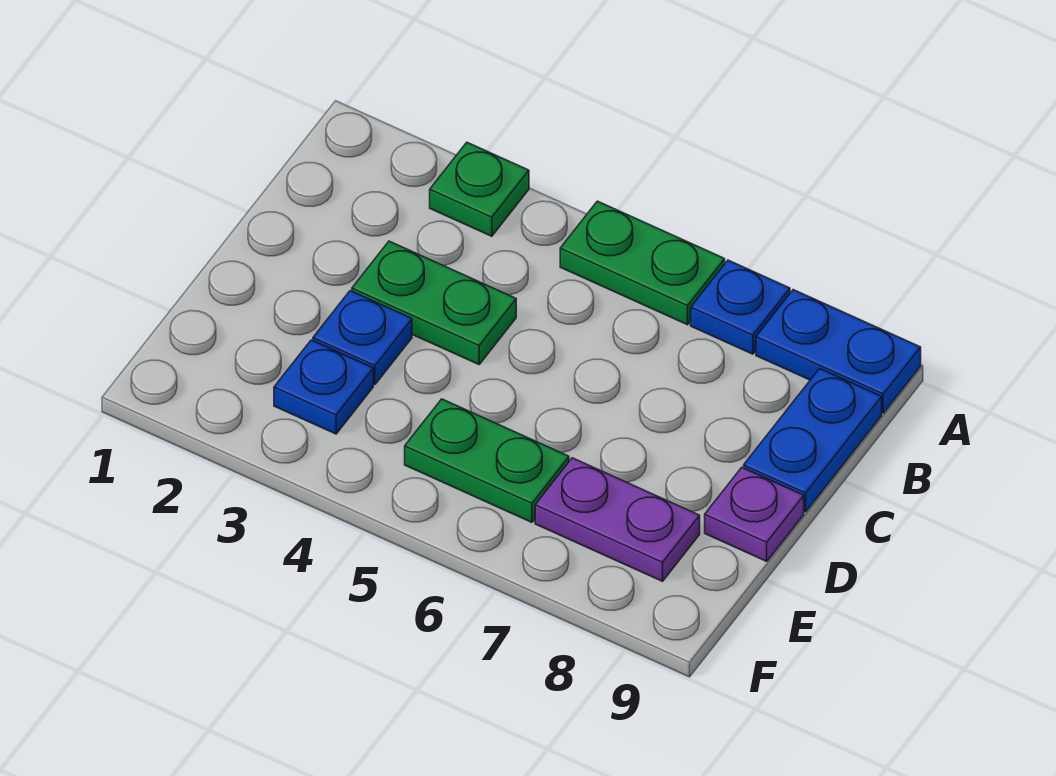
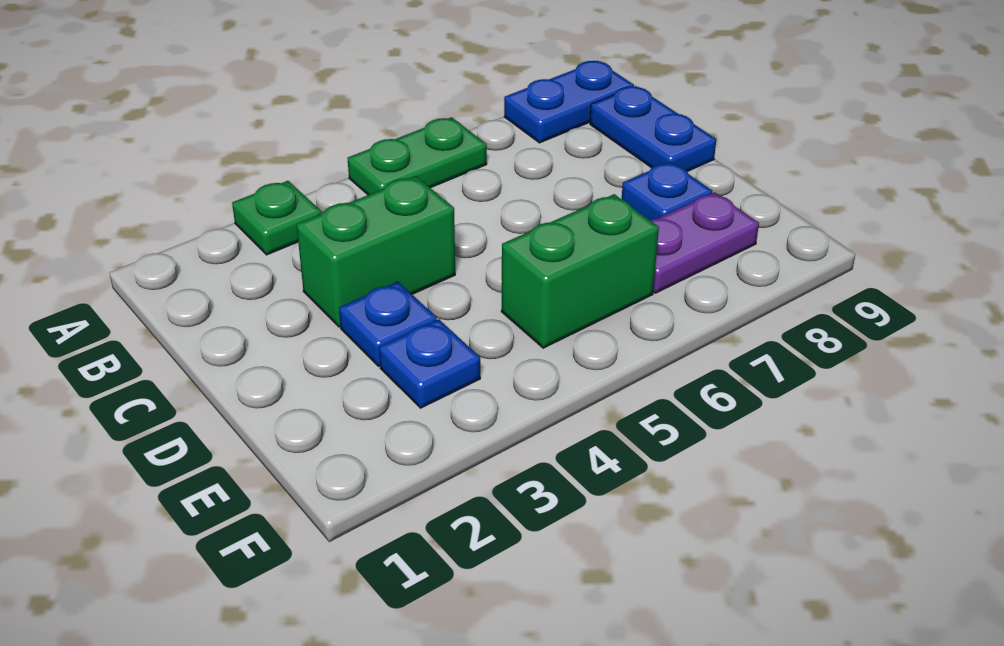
blue 1x1 plate [691,260,790,354] -> blue 1x1 plate moved to [622,162,712,220]
green 1x2 plate [352,241,516,364] -> green 1x2 brick [297,176,455,327]
purple 1x1 plate [705,468,804,561] -> none
green 1x2 plate [405,399,569,522] -> green 1x2 brick [501,194,659,348]

